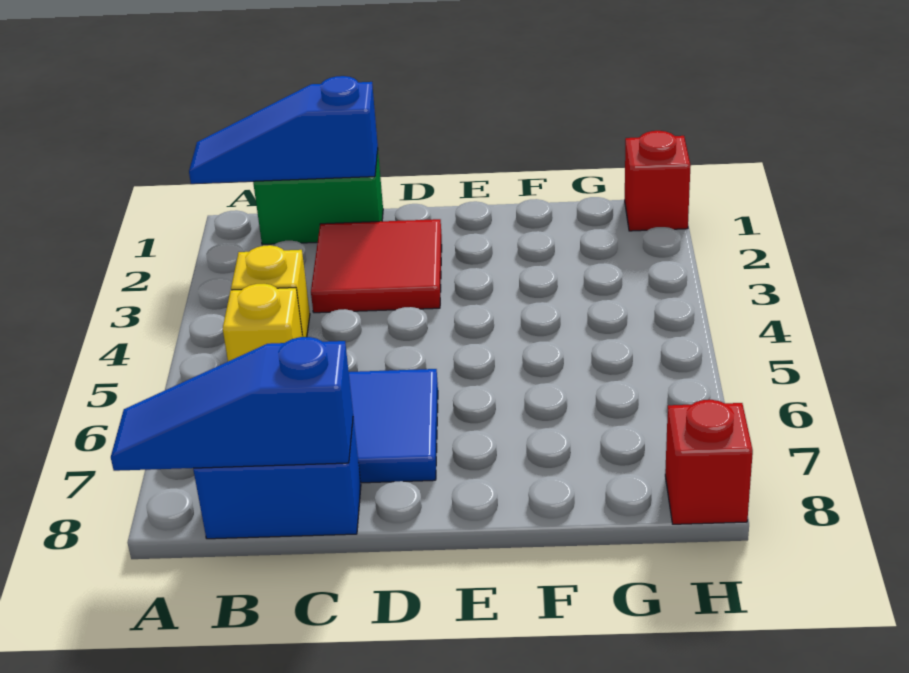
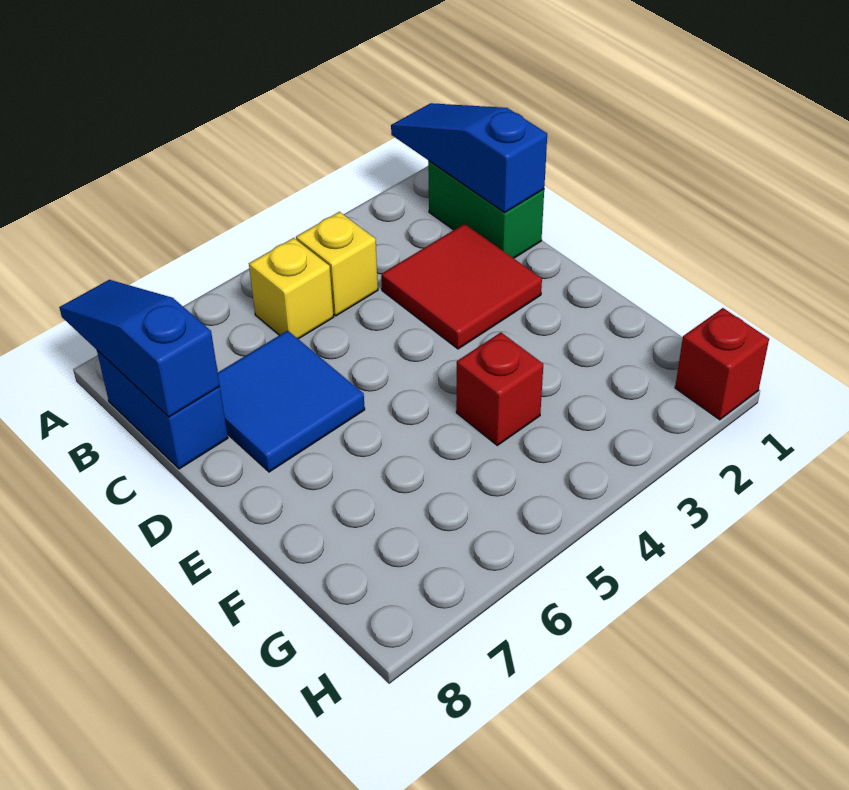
red 1x1 brick [665,400,753,524] -> red 1x1 brick moved to [456,332,543,445]

